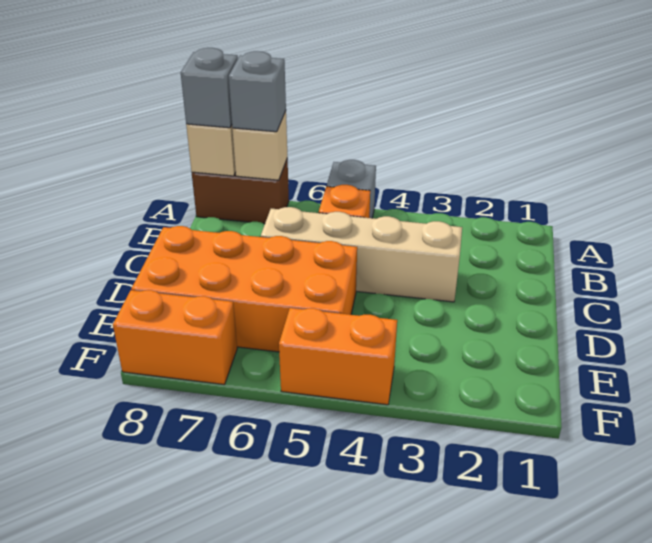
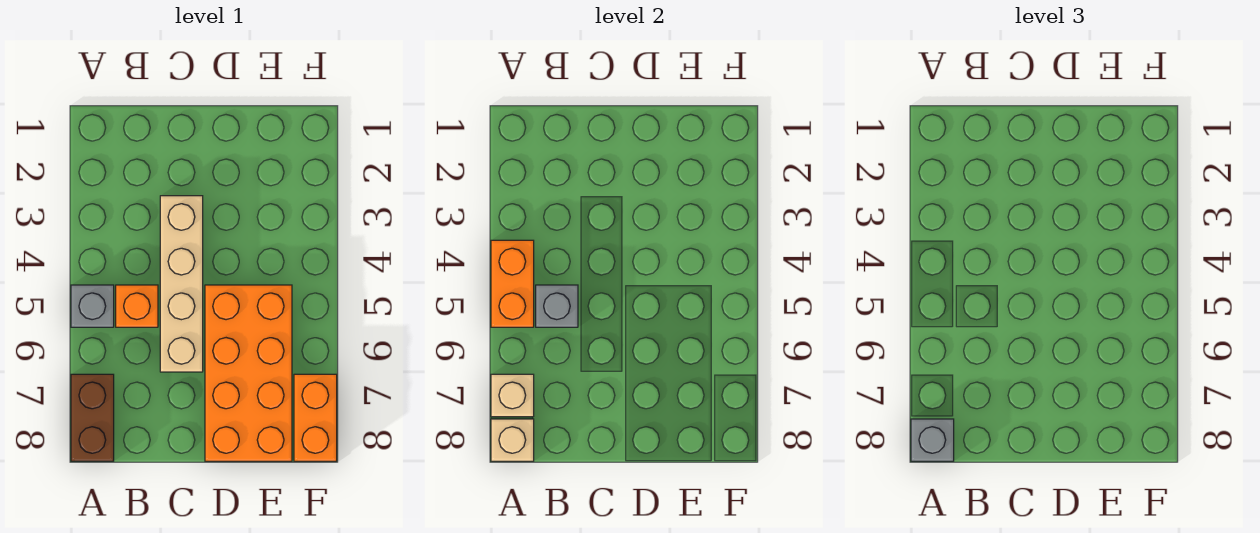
grey 1x1 brick [229,51,286,132] -> grey 1x1 brick moved to [536,285,578,327]
orange 1x2 brick [279,308,397,405] -> orange 1x2 brick moved to [491,240,534,327]

